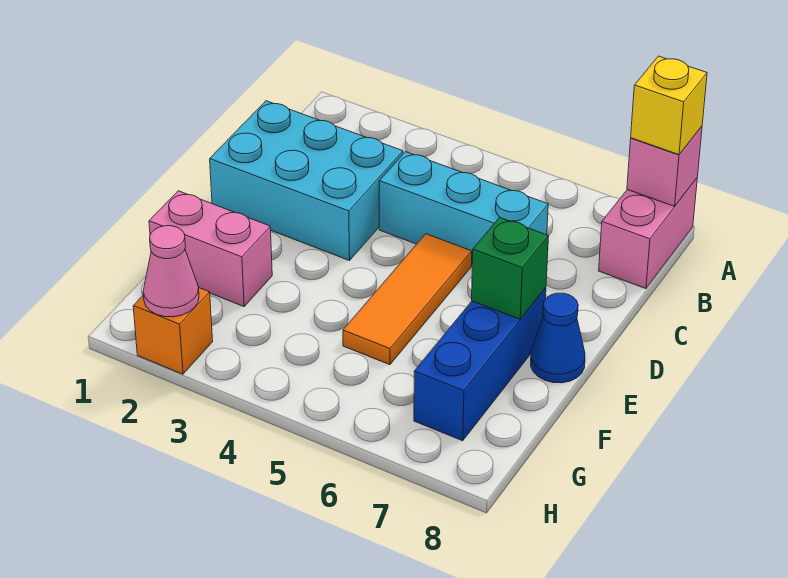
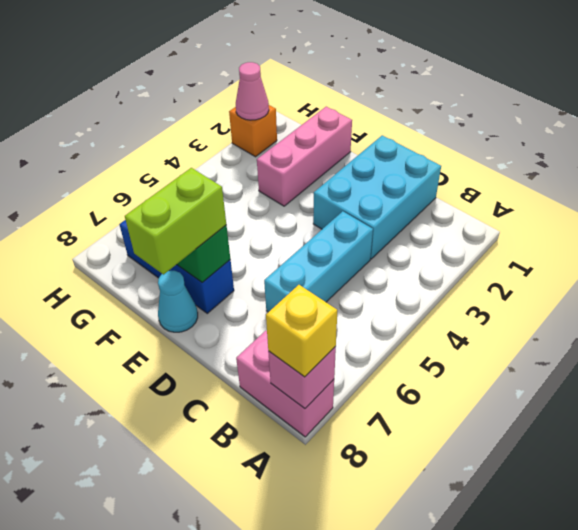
orange 1x3 tile [343,234,472,365] -> none
none -> lime 1x2 brick [125,168,226,275]
blue 1x1 cone [531,293,585,383] -> cyan 1x1 cone [158,271,198,332]
pink 1x2 brick [149,191,272,307] -> pink 1x3 brick [257,107,352,206]

